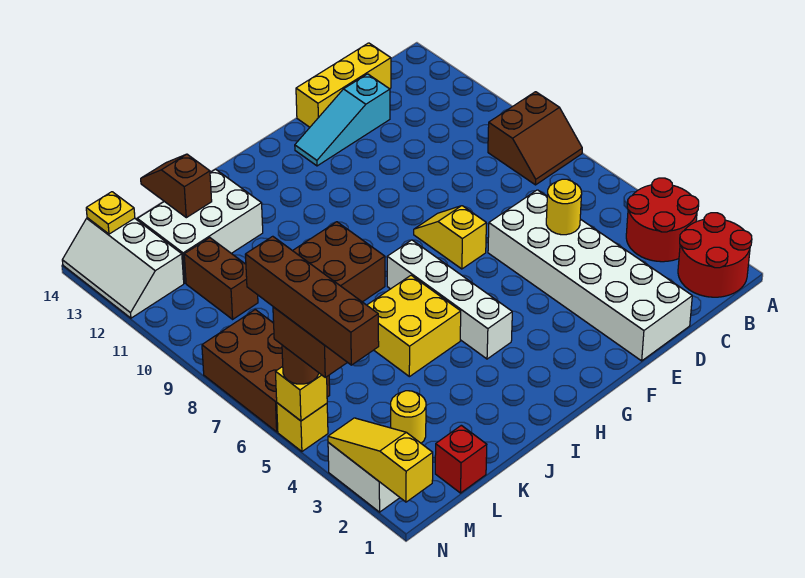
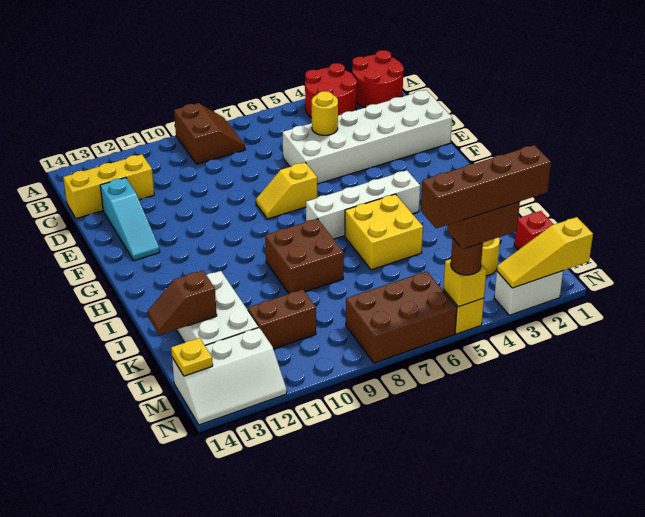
yellow 1x3 brick [296,43,391,127] -> yellow 1x3 brick turned to [63,154,154,219]

